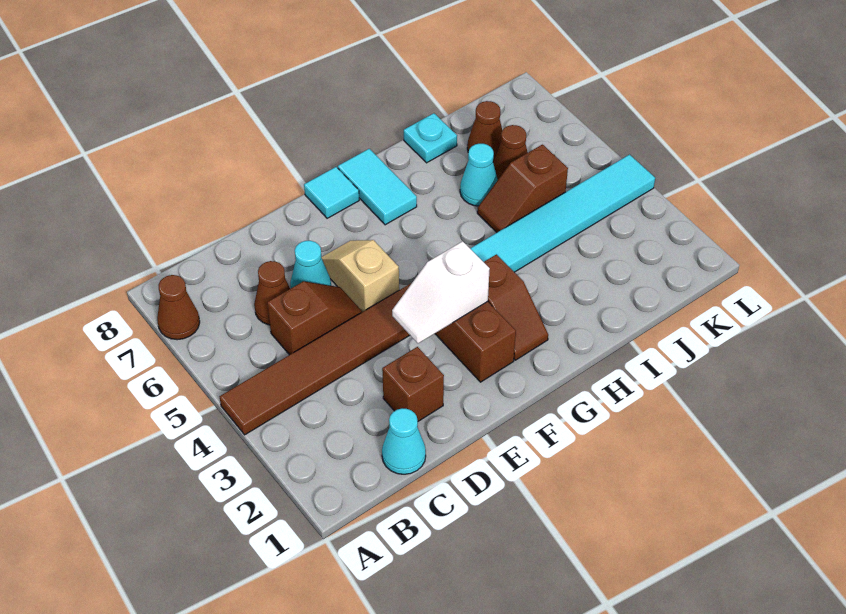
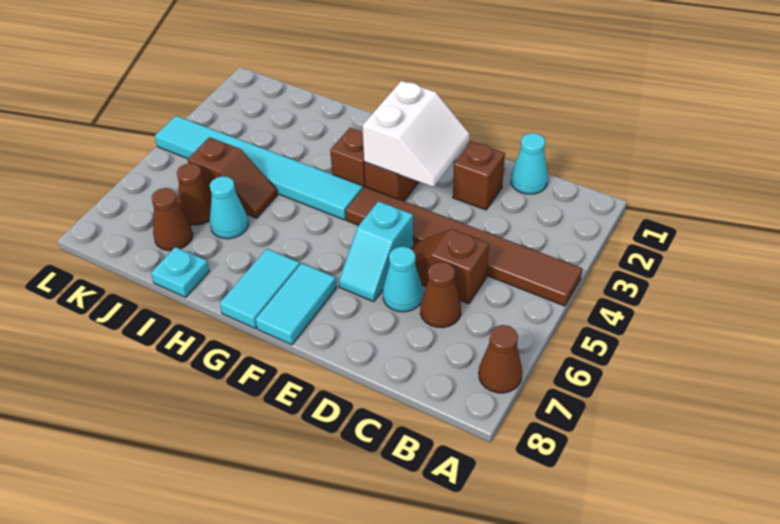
white 1x2 slope [392,241,490,343] -> white 2x2 slope [362,81,469,187]
tan 1x2 slope [321,240,399,312] -> cyan 1x2 slope [339,201,413,302]
cyan 1x1 tile [304,167,359,218] -> cyan 1x2 tile [256,263,336,345]

